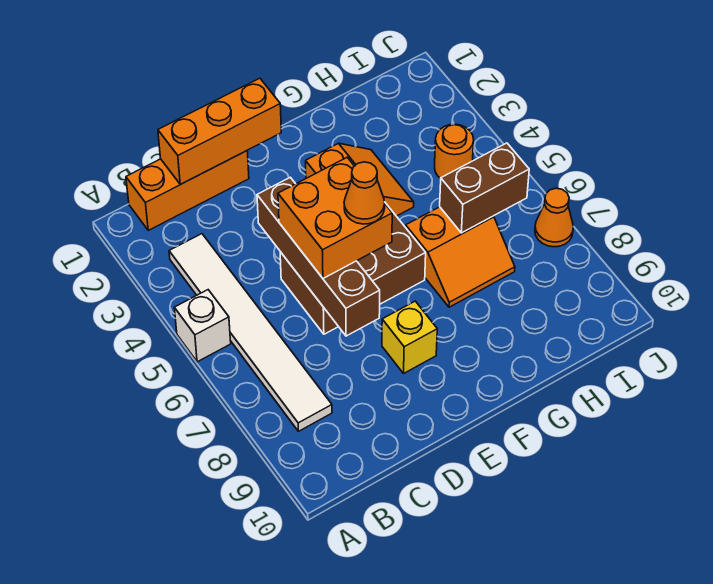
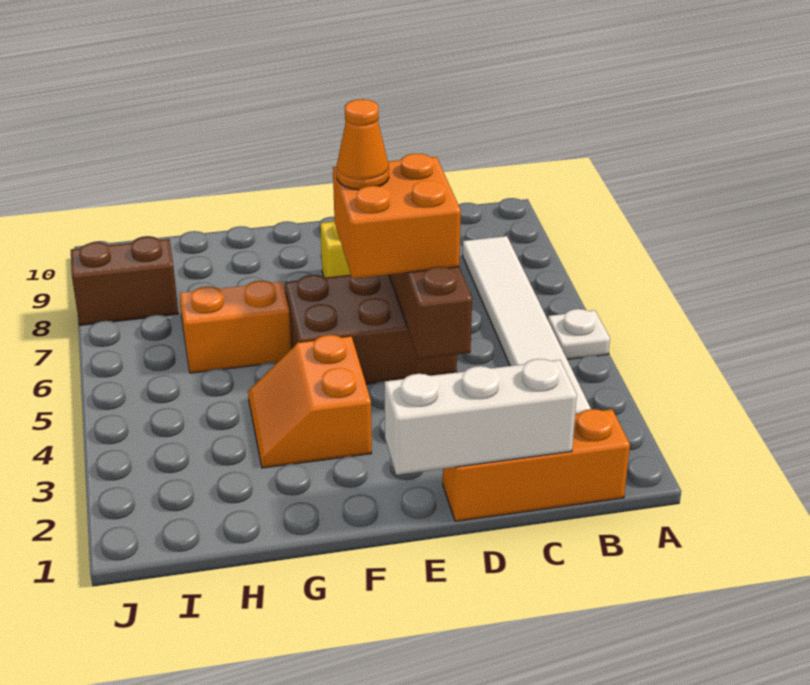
white 1x1 brick [174,290,231,362] -> white 1x1 plate [548,309,610,360]
orange 1x3 brick [158,78,281,184] -> white 1x3 brick [385,359,577,475]
brown 1x2 brick [440,143,529,233] -> brown 1x2 brick moved to [71,237,179,325]
orange 1x1 round brick [435,124,474,179] -> none
orange 1x1 cone [535,188,573,247] -> none

